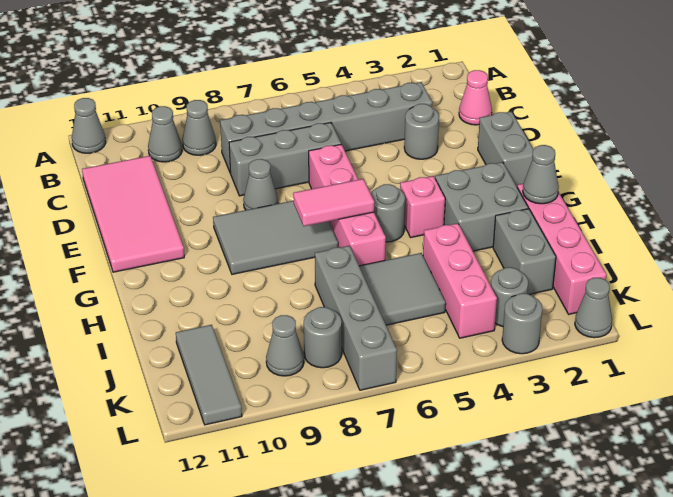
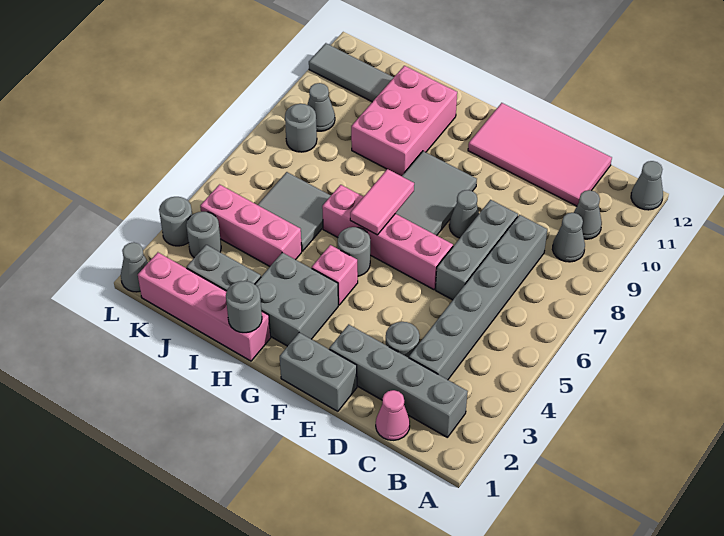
grey 1x1 cone [523,145,559,204] -> grey 1x1 round brick [226,281,262,333]
none -> pink 2x3 brick [351,66,457,176]
grey 1x4 brick [315,246,397,390] -> grey 1x4 brick moved to [329,324,468,438]

